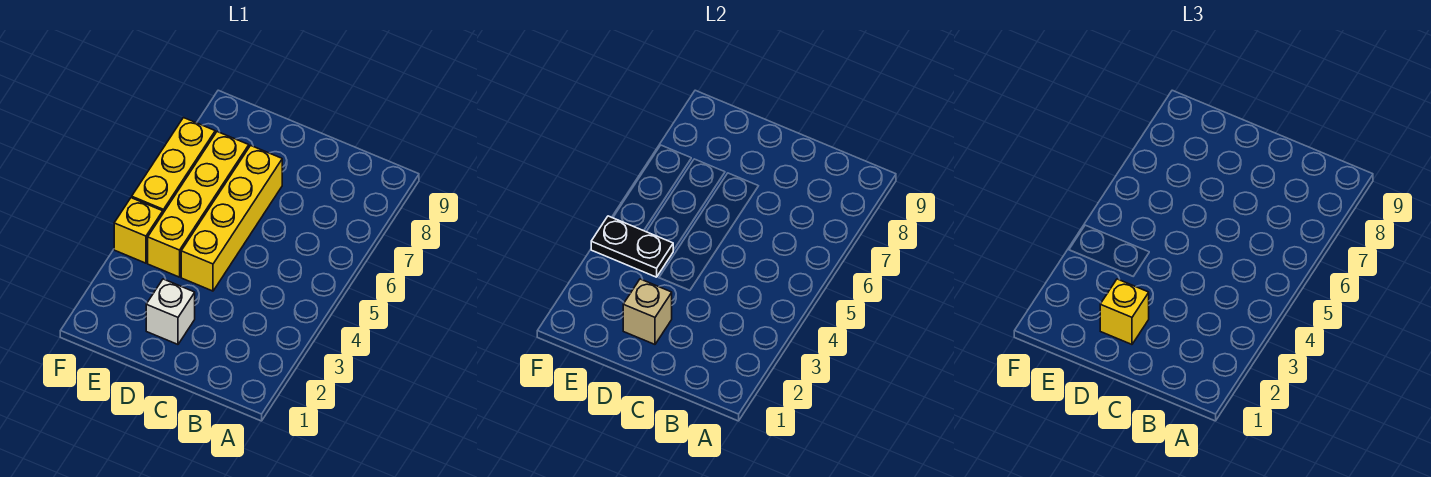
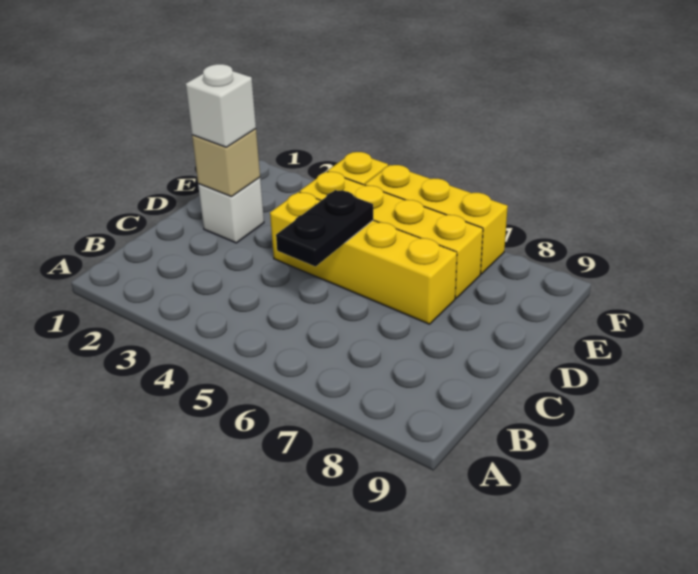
yellow 1x1 brick [1100,279,1149,344] -> white 1x1 brick [186,64,256,147]
black 1x2 plate [591,216,673,277] -> black 1x2 plate moved to [276,190,373,267]

